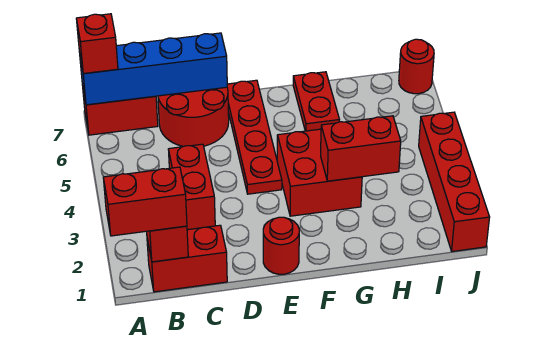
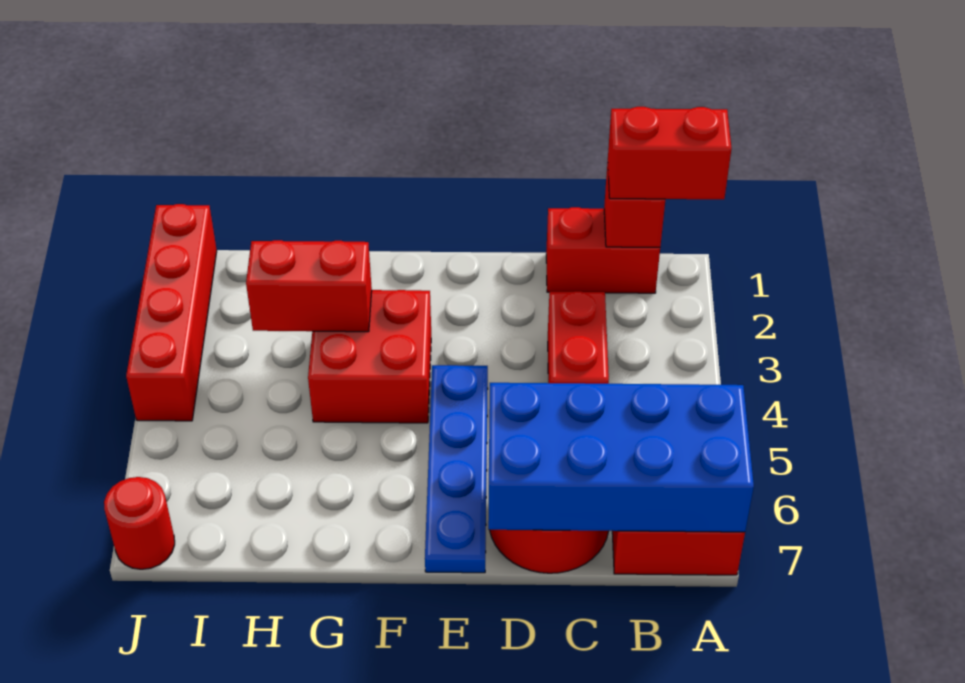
blue 1x4 brick [80,33,227,105] -> blue 2x4 brick [488,383,754,532]
red 1x1 brick [76,14,118,74] -> none
red 1x1 round brick [263,217,299,274] -> none
red 1x4 plate [227,80,282,194] -> blue 1x4 plate [425,365,488,573]
red 1x2 plate [293,72,339,131] -> none

